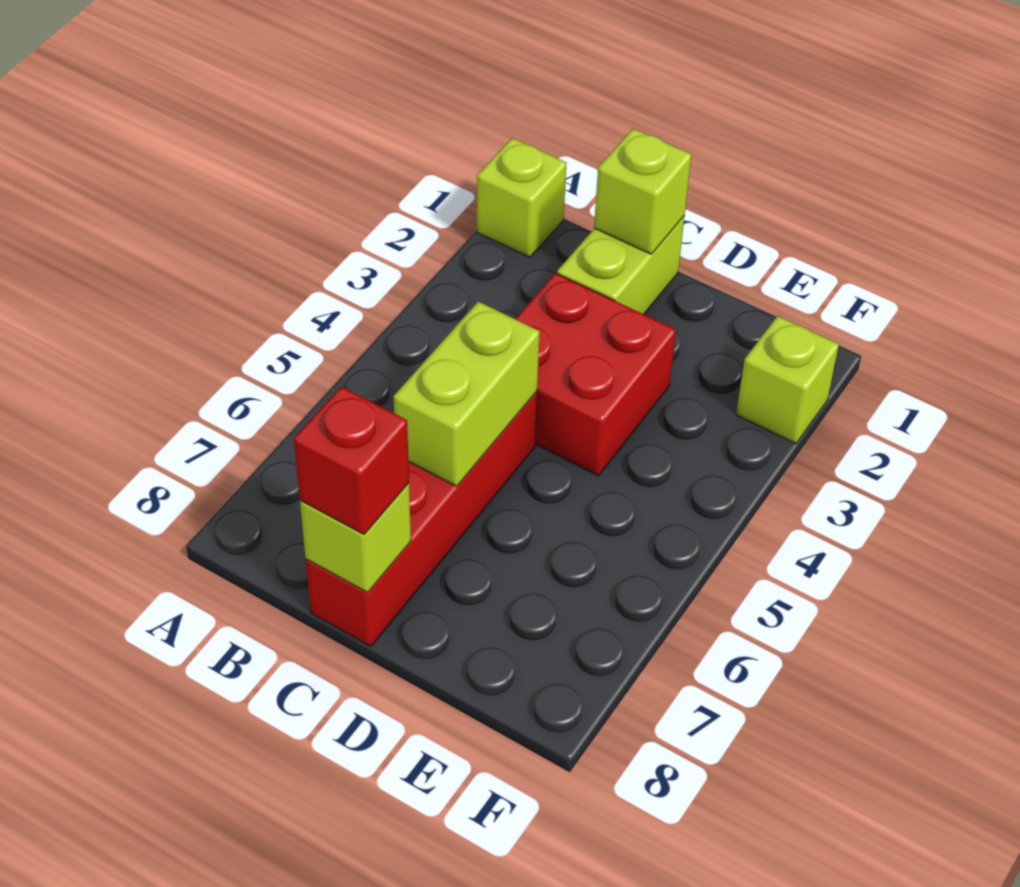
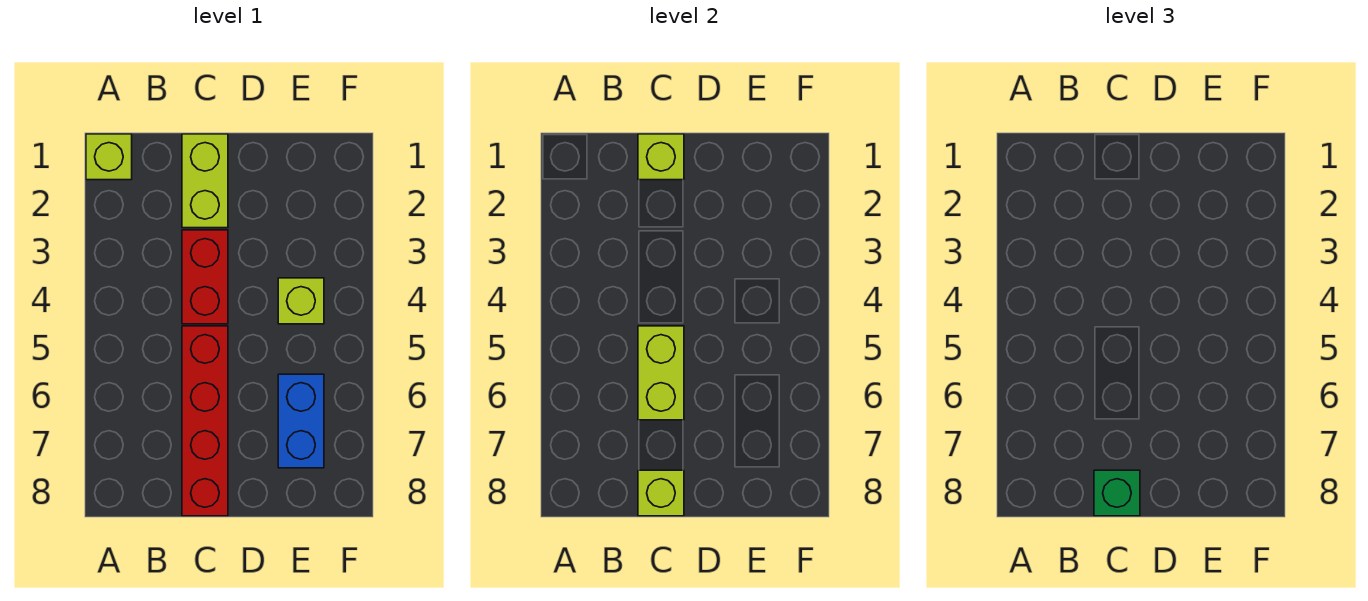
red 2x2 brick [516,273,676,476] -> red 1x2 brick [182,230,228,324]
red 1x1 brick [294,387,409,534] -> green 1x1 brick [1094,470,1140,516]
none -> blue 1x2 brick [278,374,324,468]
lime 1x1 brick [736,316,839,444] -> lime 1x1 brick moved to [278,278,324,324]

